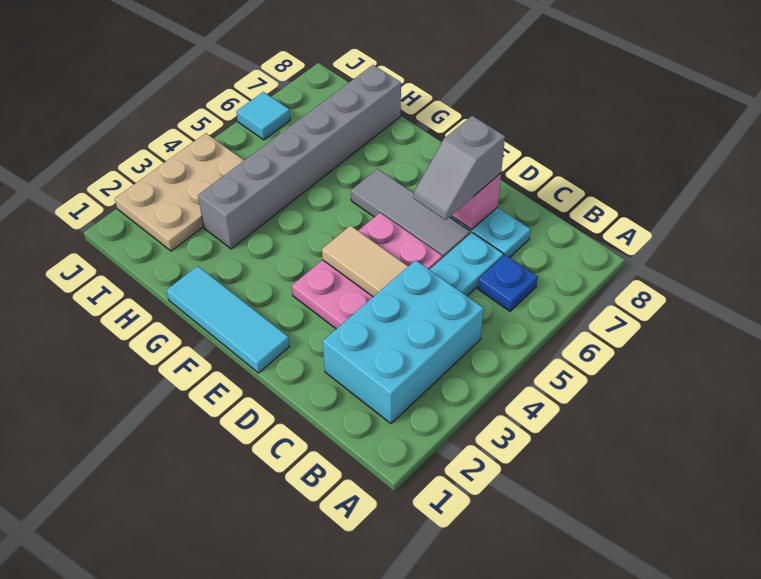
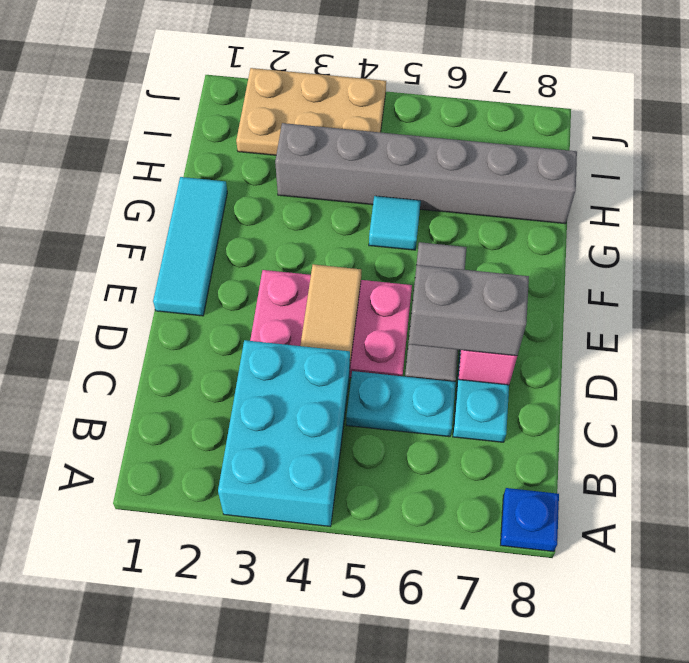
cyan 2x3 brick [323,260,484,424] -> cyan 2x3 brick turned to [218,340,350,527]
blue 1x1 plate [478,255,538,311] -> blue 1x1 plate moved to [501,488,559,552]
grey 1x2 slope [414,116,505,220] -> grey 1x2 brick [409,265,529,356]
cyan 1x1 tile [236,92,290,140] -> cyan 1x1 tile moved to [369,196,421,250]

